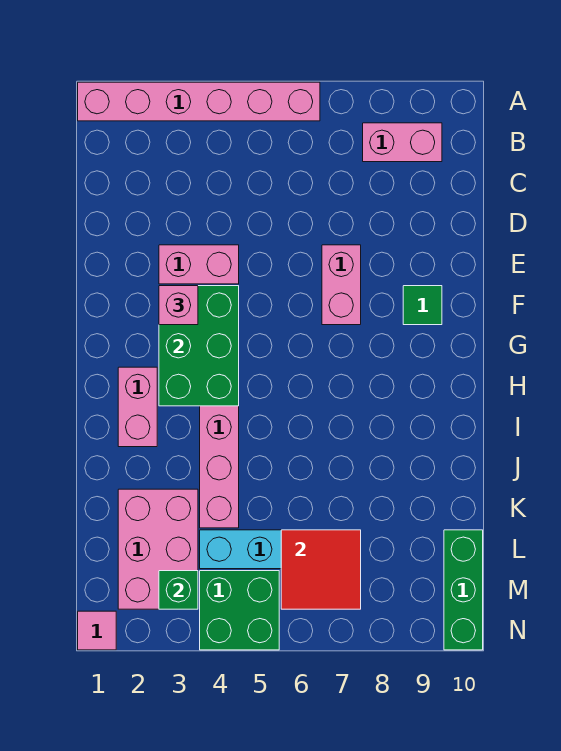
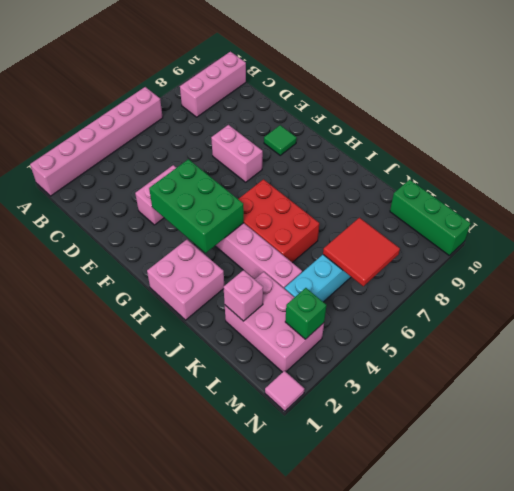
pink 1x2 brick [363,123,442,162] -> pink 1x3 brick [180,52,246,117]
pink 1x1 brick [159,286,198,325] -> pink 1x1 brick moved to [224,270,263,321]
pink 1x2 brick [118,367,157,447] -> pink 2x2 brick [147,240,224,320]
none -> red 2x3 brick [238,179,319,263]
green 2x2 brick [200,571,279,650] -> none

